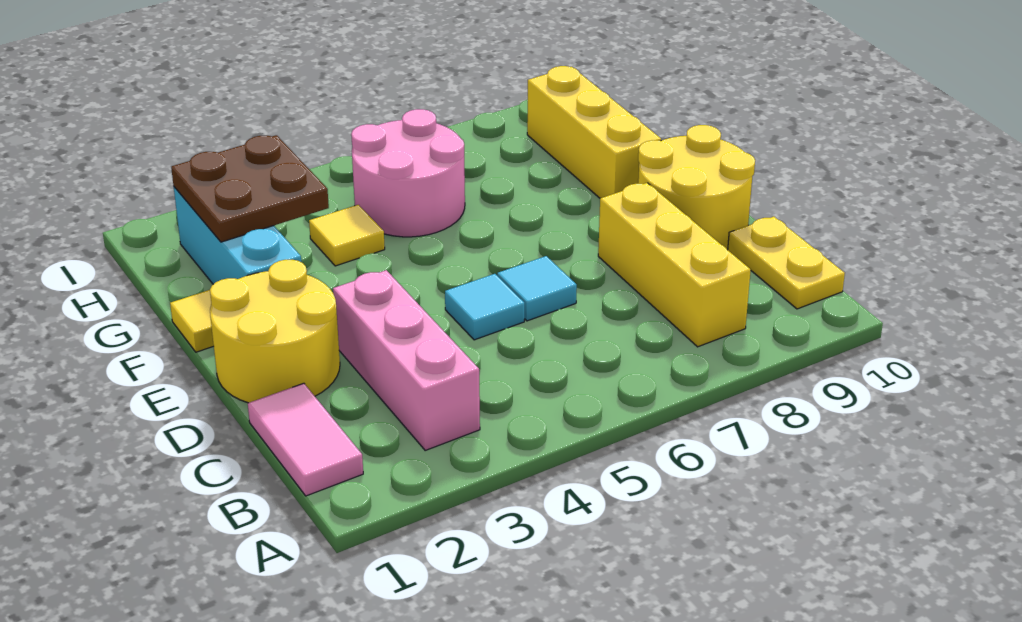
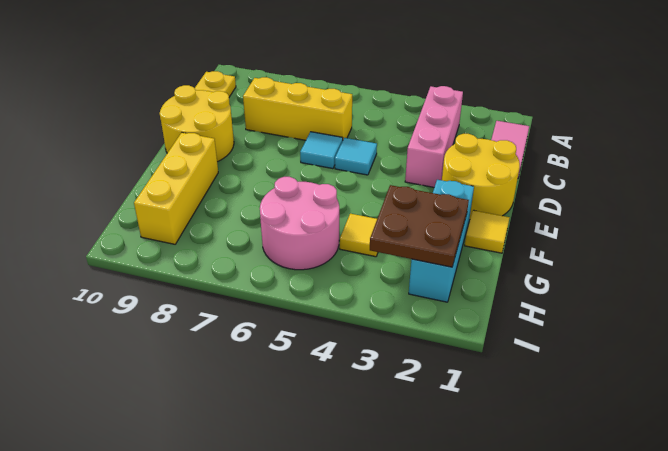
yellow 1x3 brick [598,183,751,347] -> yellow 1x3 brick turned to [243,77,352,140]

